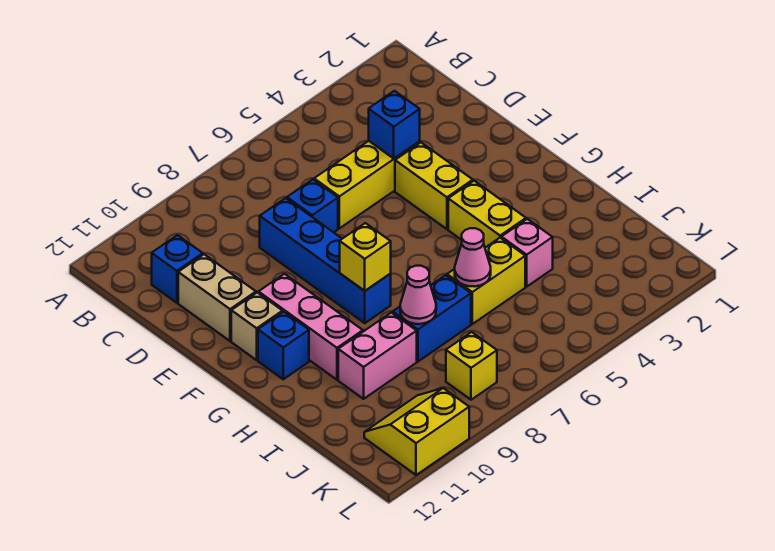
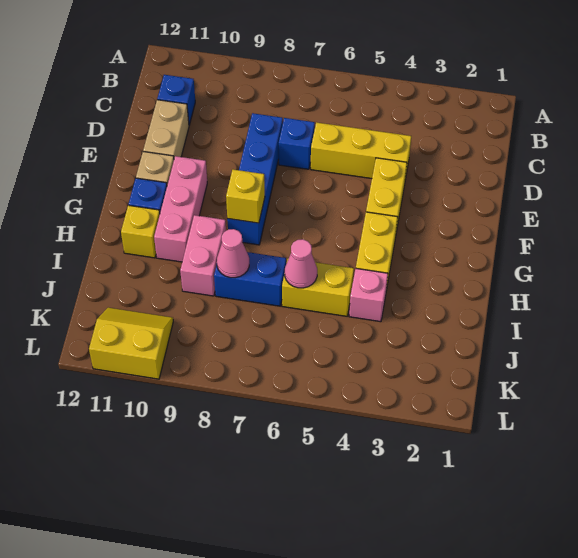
blue 1x1 brick [369,91,420,158] -> none
pink 1x2 brick [338,312,417,399] -> pink 1x2 brick turned to [180,215,226,296]
yellow 1x1 brick [446,332,497,400] -> yellow 1x1 brick moved to [121,205,160,258]

